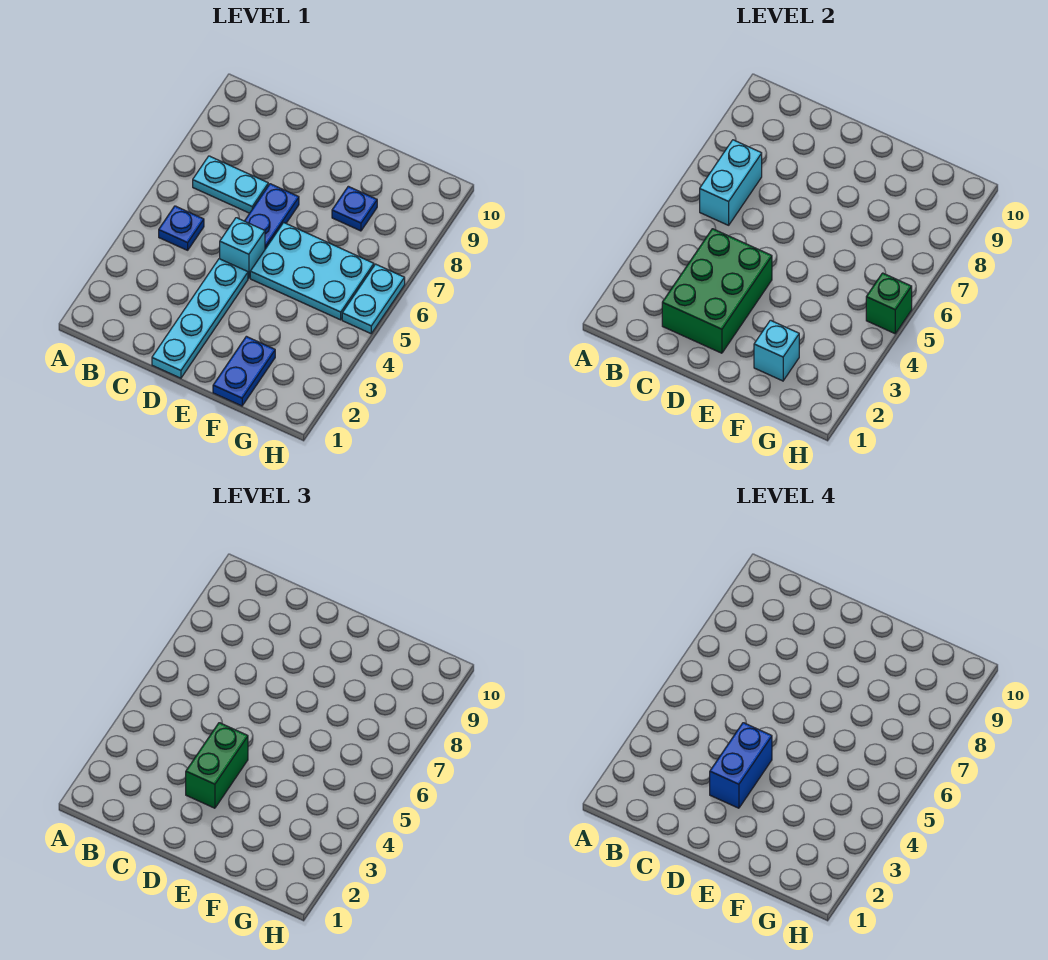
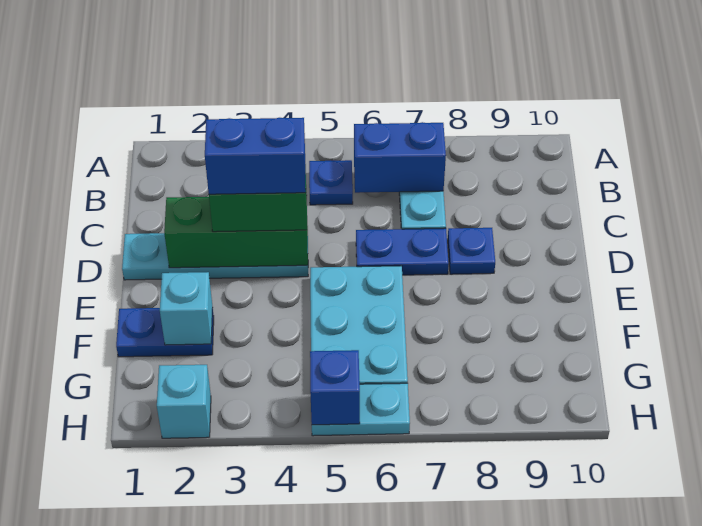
cyan 1x2 brick [700,140,762,225] -> blue 1x2 brick [354,122,446,193]
green 2x3 brick [662,229,772,353] -> green 1x3 brick [164,197,308,268]
cyan 1x1 brick [220,218,265,278] -> cyan 1x1 brick moved to [157,365,211,438]
blue 1x1 plate [332,186,377,231] -> blue 1x1 plate moved to [448,228,495,274]
green 1x1 brick [866,273,912,334] -> blue 1x1 brick [310,350,360,425]

